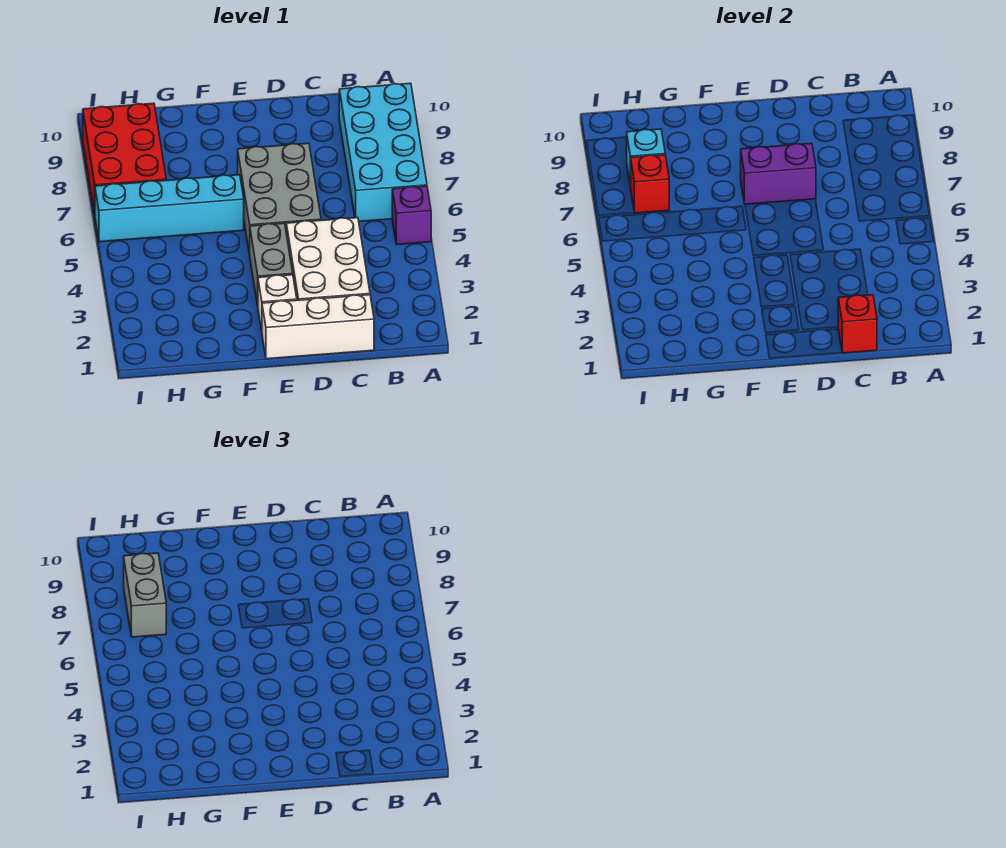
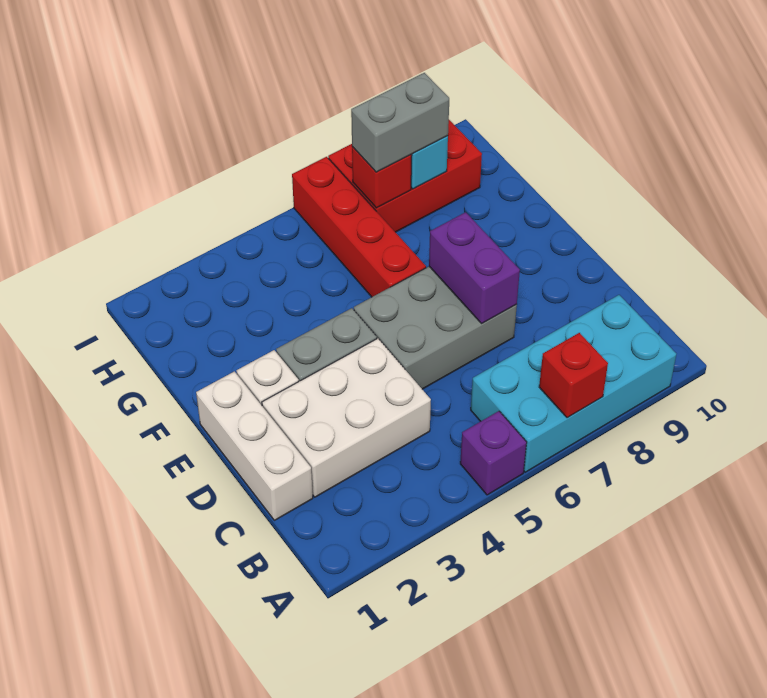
red 1x1 brick [838,295,877,353] -> red 1x1 brick moved to [539,333,608,418]
cyan 1x4 brick [95,175,244,242] -> red 1x4 brick [292,157,426,297]

